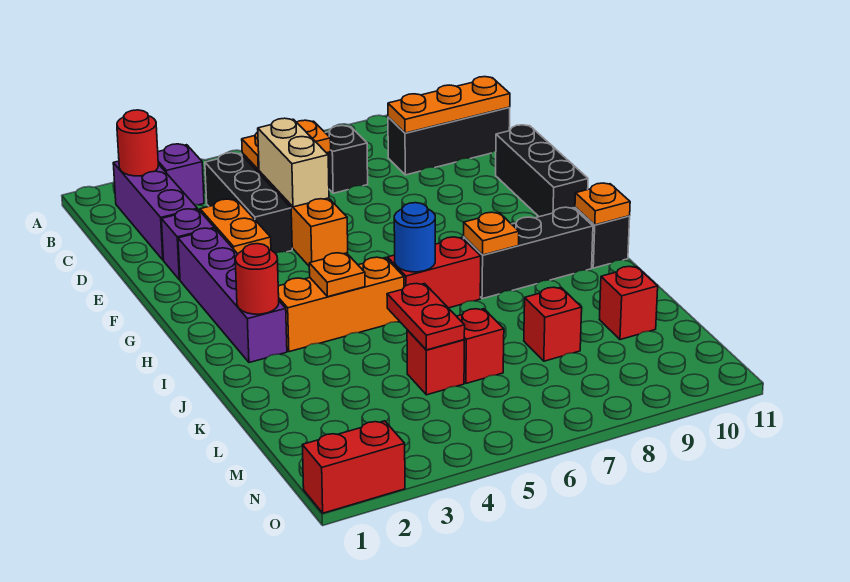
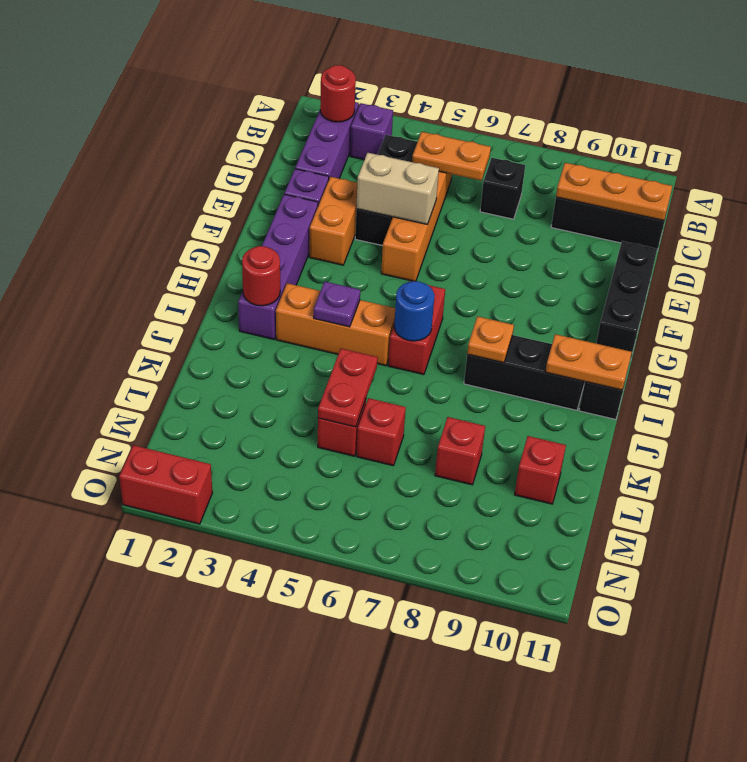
tan 1x2 brick [258,118,329,207] -> tan 1x2 brick turned to [356,153,439,225]
orange 1x1 plate [309,253,365,297] -> purple 1x1 plate [314,282,360,327]
red 1x2 brick [387,237,481,308] -> red 1x2 brick turned to [388,281,445,375]
orange 1x1 plate [575,183,630,225] -> orange 1x2 plate [545,334,632,390]

